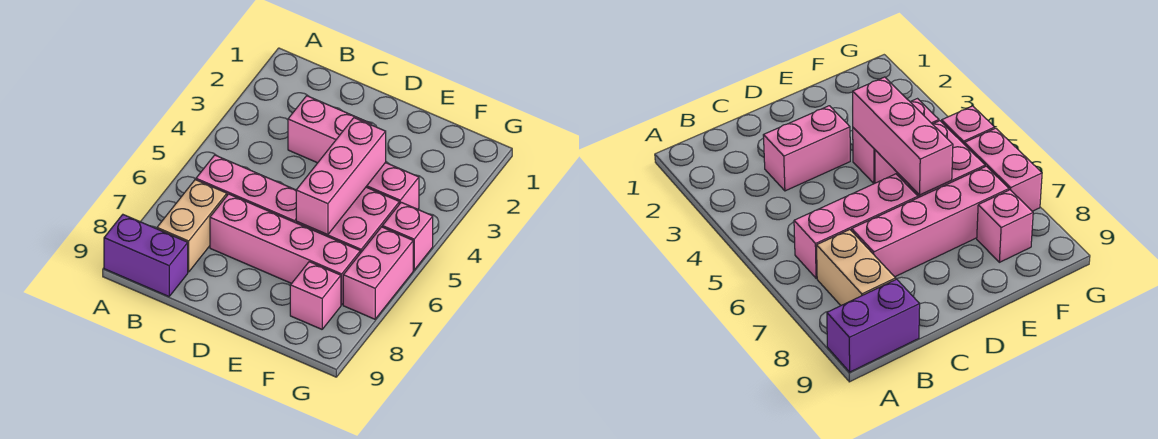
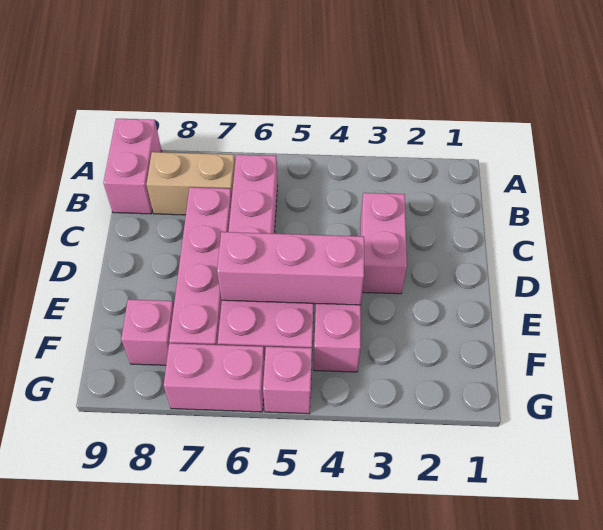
purple 1x2 brick [104,215,188,296] -> pink 1x2 brick [103,119,161,214]

